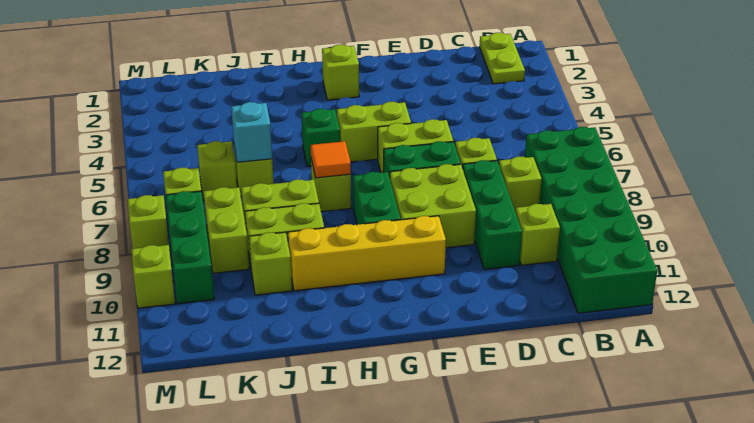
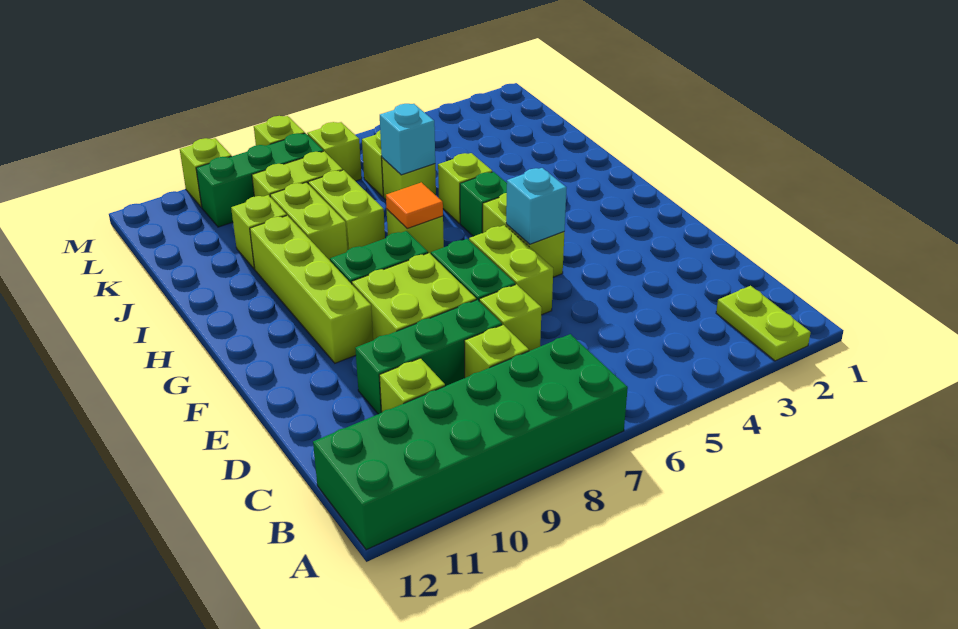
lime 1x2 plate [480,33,525,84] -> lime 1x2 plate turned to [716,286,811,361]
none -> cyan 1x1 brick [506,168,567,244]
yellow 1x4 brick [288,216,446,291] -> lime 1x4 brick [250,215,373,363]
lime 1x1 brick [322,45,359,100] -> lime 1x1 brick moved to [438,153,492,223]

